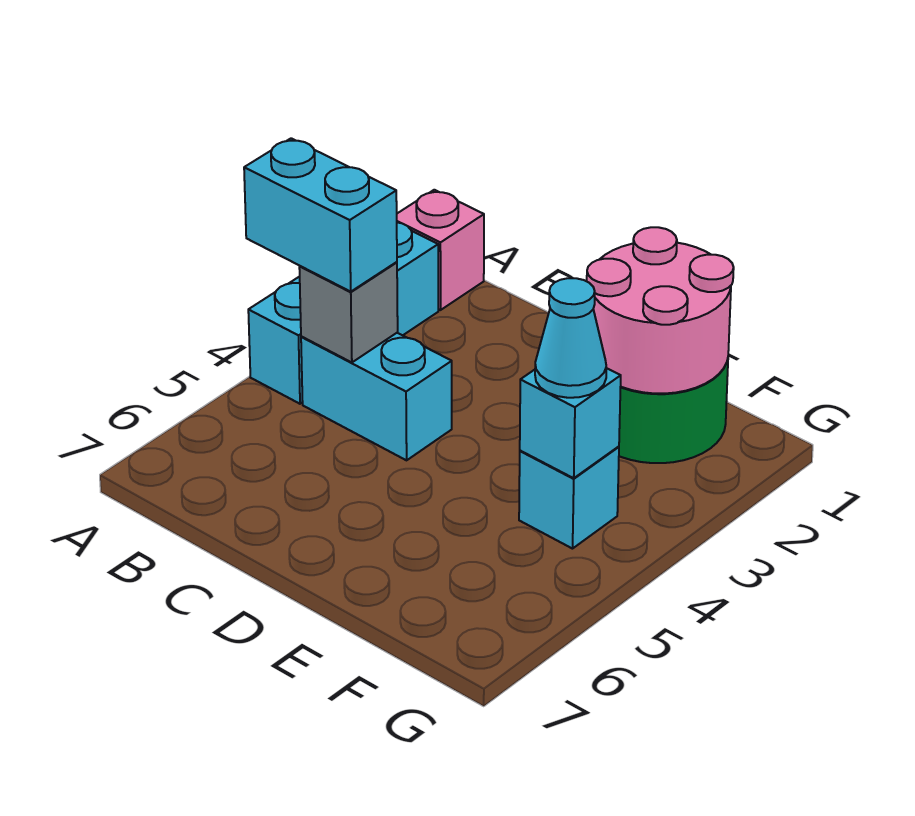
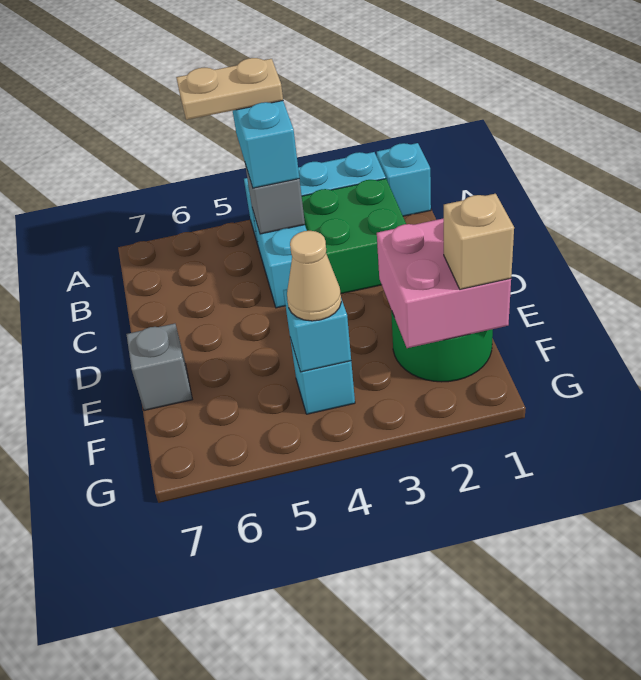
pink 1x1 brick [397,190,484,310] -> cyan 1x1 brick [377,143,431,216]
none -> tan 1x2 plate [176,58,283,120]
none -> green 2x2 brick [302,179,406,294]
pink 2x2 round brick [587,227,734,394] -> pink 2x2 brick [377,218,511,348]
none -> grey 1x1 brick [126,324,192,410]
none -> tan 1x1 brick [444,194,514,289]
cyan 1x1 cone [535,278,606,398] -> tan 1x1 cone [287,231,341,321]

